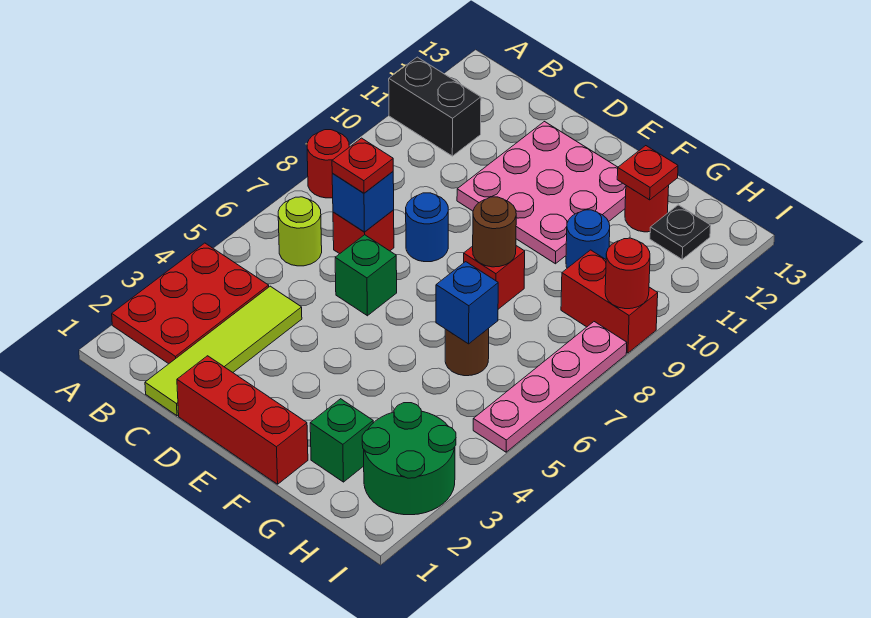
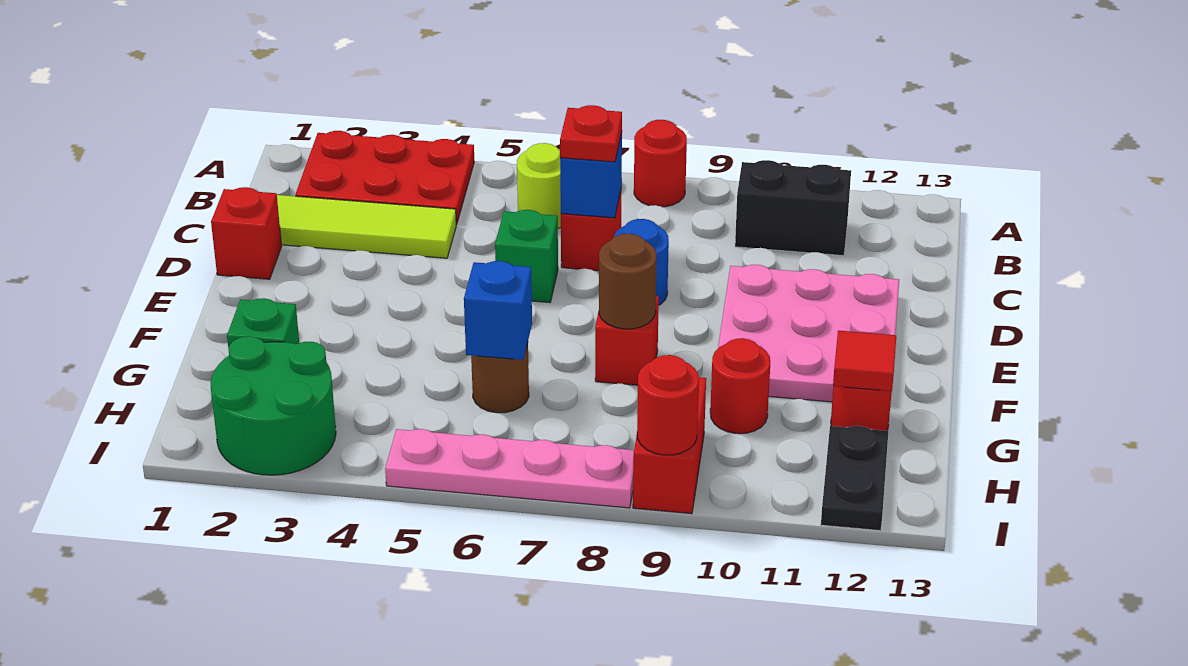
black 1x2 brick [389,57,481,156] -> black 1x2 brick turned to [735,160,851,256]
red 1x3 brick [177,356,308,484] -> red 1x1 brick [211,187,282,279]
blue 1x1 round brick [566,210,610,268] -> red 1x1 round brick [710,338,770,434]
red 1x1 plate [617,146,678,200] -> red 1x1 tile [833,330,896,391]
black 1x1 plate [650,205,711,259] -> black 1x2 plate [821,426,888,531]

